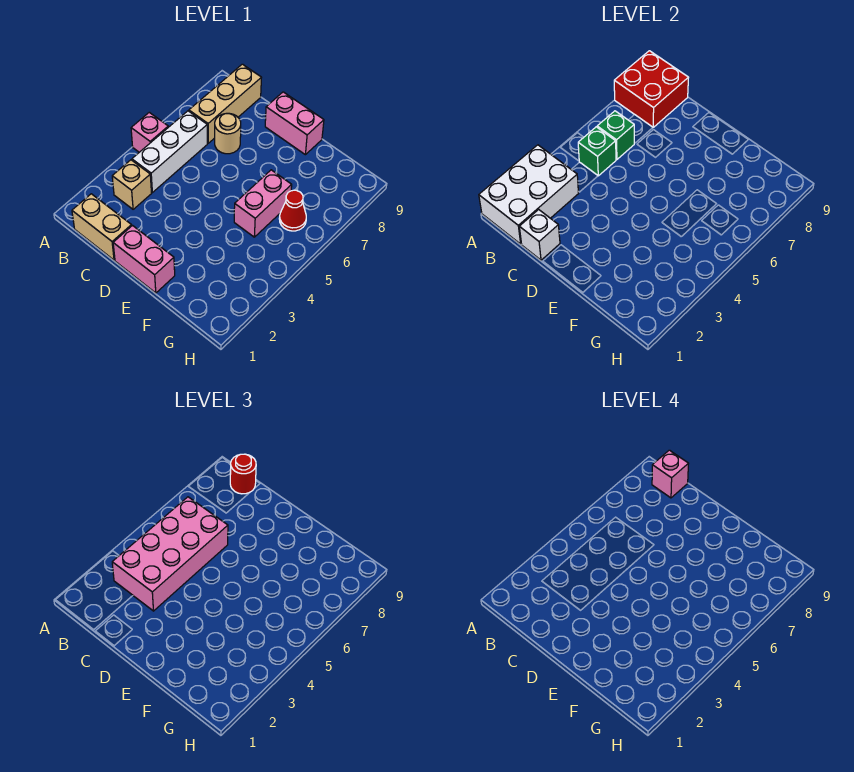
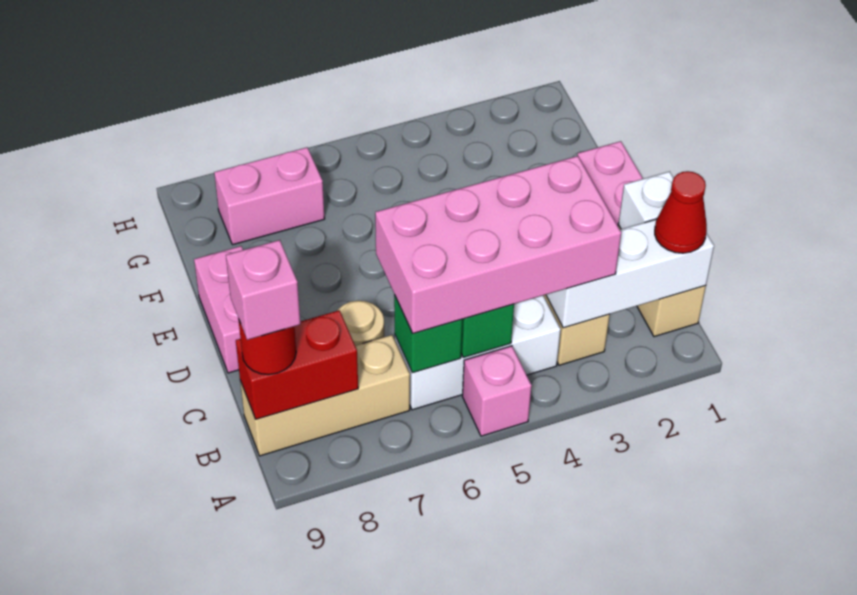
white 2x3 brick [479,145,579,244] -> white 1x3 brick [546,219,714,328]
red 2x2 brick [614,51,688,127] -> red 1x2 brick [236,310,358,419]
pink 1x2 brick [234,170,292,237] -> pink 1x2 brick moved to [214,147,325,245]
red 1x1 cone [279,190,306,231] -> red 1x1 cone moved to [655,171,707,253]

